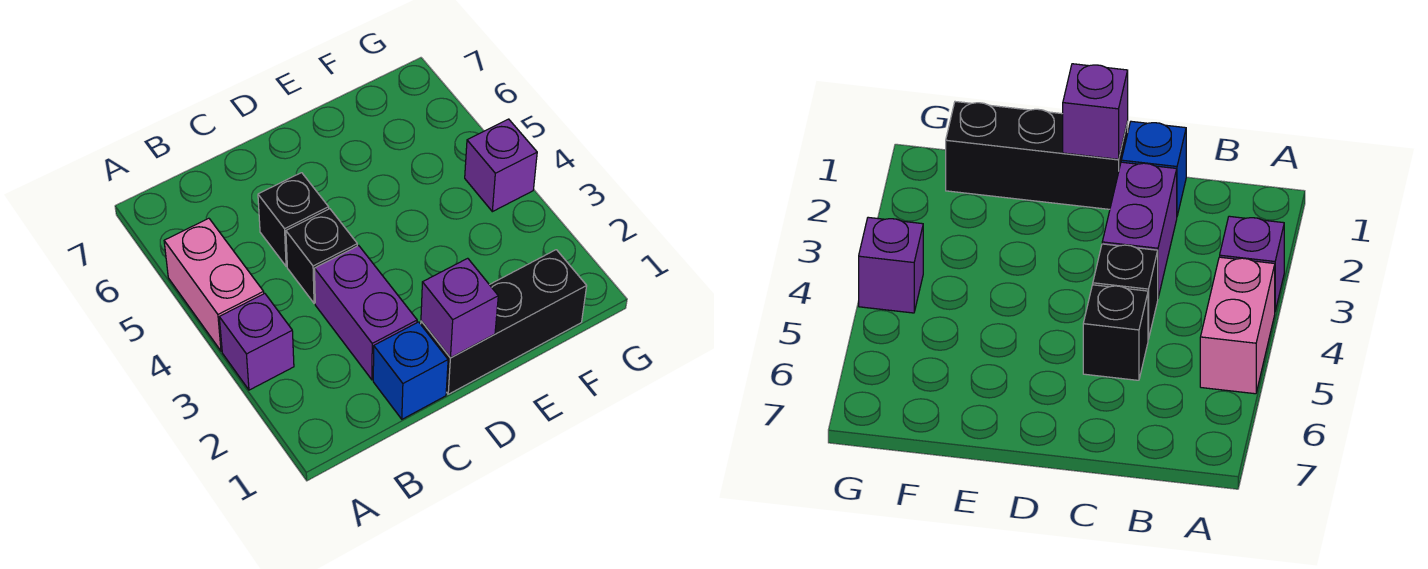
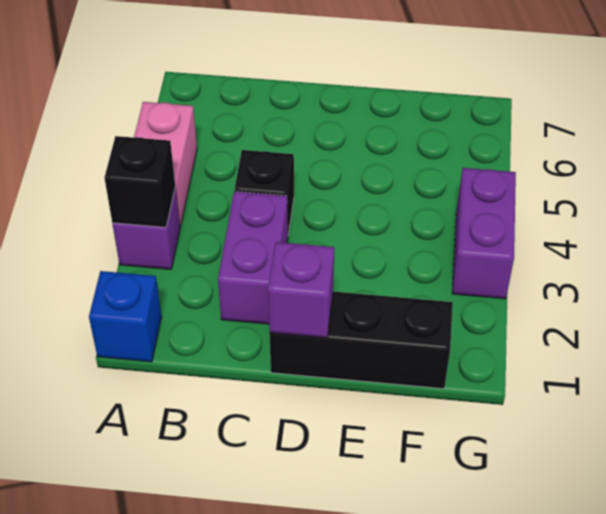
blue 1x1 brick [373,322,448,419] -> blue 1x1 brick moved to [89,271,162,362]
black 1x1 brick [258,173,329,266] -> black 1x1 brick moved to [105,136,175,227]
purple 1x1 brick [465,119,537,212] -> purple 1x2 brick [452,168,516,299]

